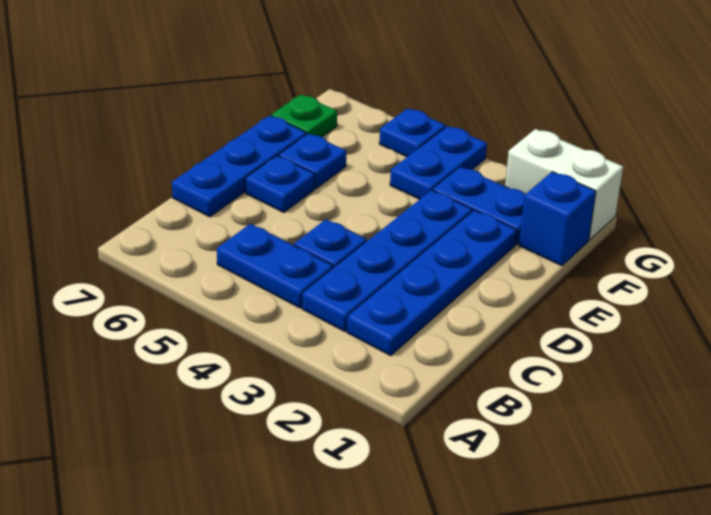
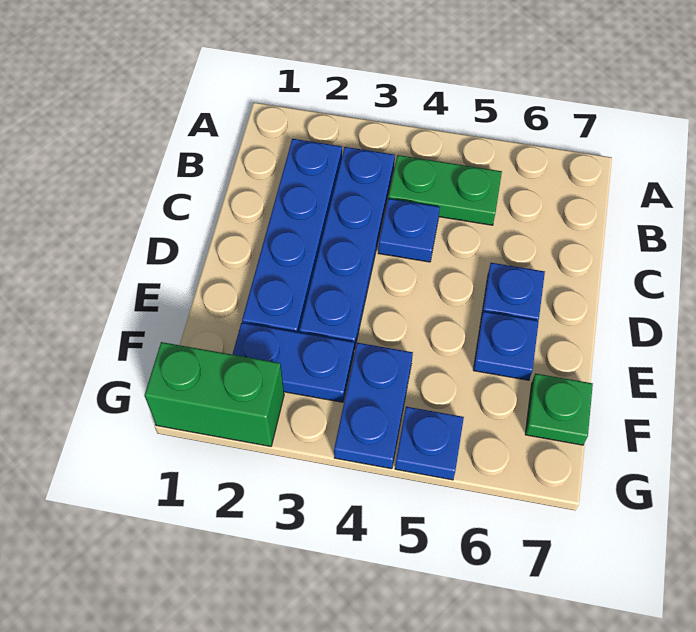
blue 1x2 plate [217,224,333,308] -> green 1x2 plate [388,155,502,225]
blue 1x3 plate [172,116,307,217] -> none
blue 1x1 brick [519,172,596,266] -> none
white 1x2 brick [505,129,623,240] -> green 1x2 brick [144,342,284,446]

